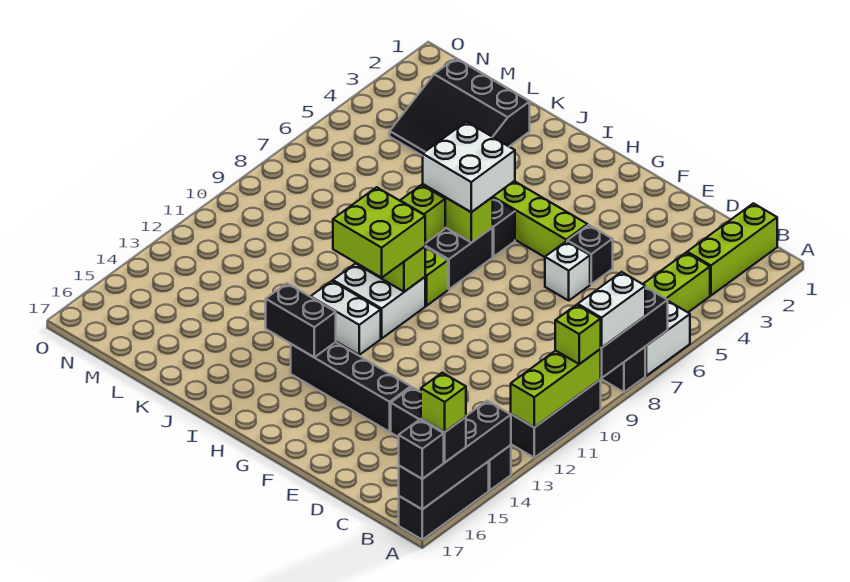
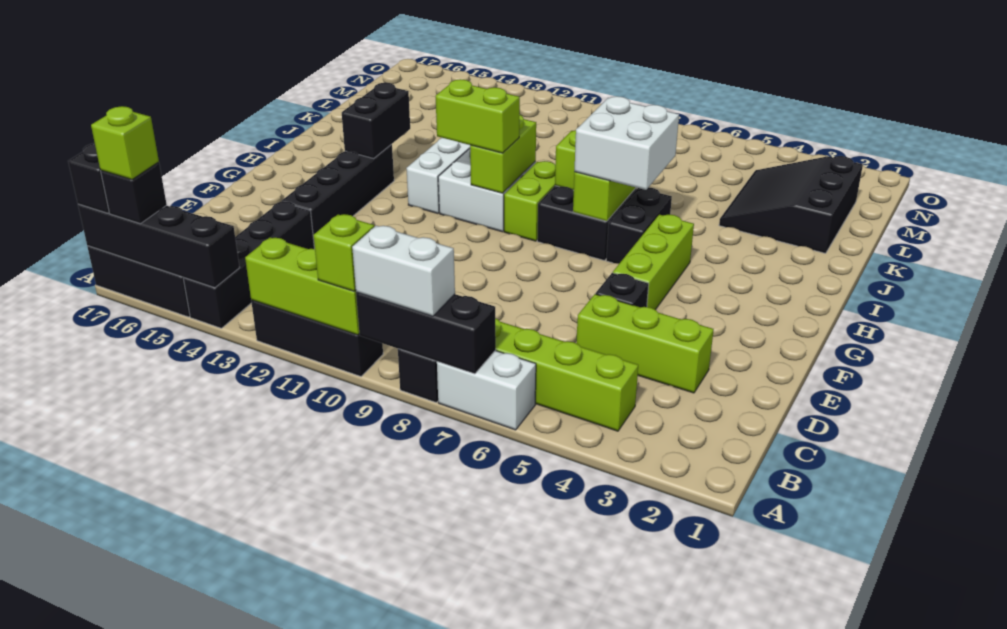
lime 1x3 brick [687,203,777,295] -> lime 1x3 brick moved to [576,294,714,393]
white 1x1 brick [545,241,590,300] -> none
lime 2x2 brick [333,187,425,278] -> lime 1x2 brick [436,79,520,153]

